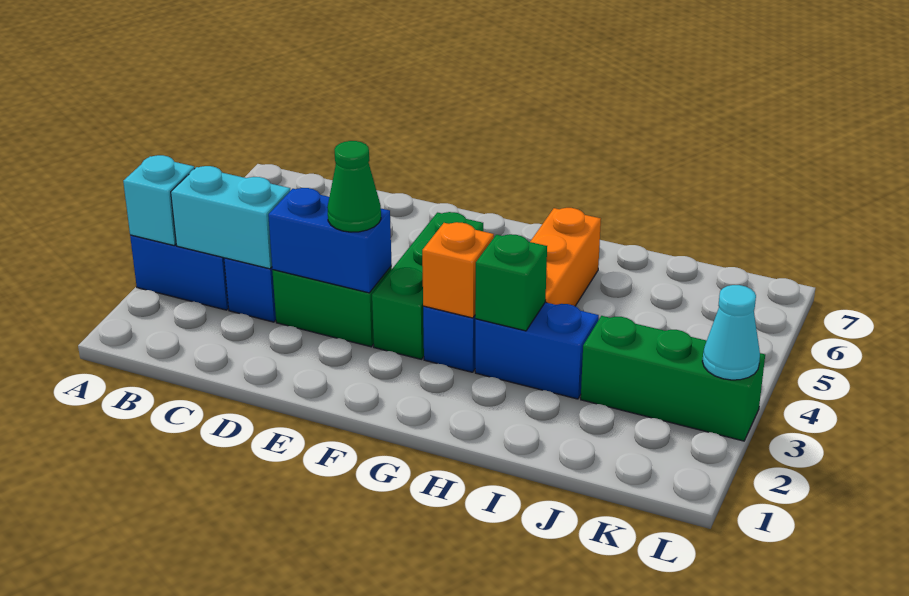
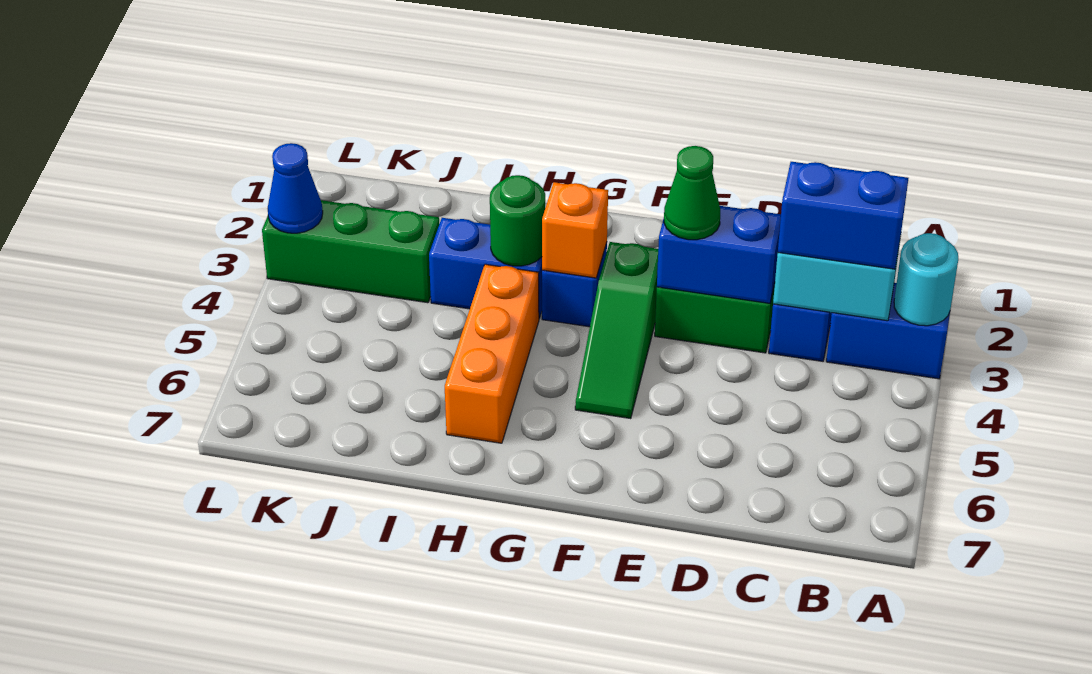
cyan 1x1 brick [123,155,195,245] -> cyan 1x1 round brick [894,233,958,326]
none -> blue 1x2 brick [778,162,908,269]
green 1x3 brick [372,212,483,359] -> green 1x3 slope [575,242,658,419]
green 1x1 brick [475,234,547,331] -> green 1x1 round brick [490,175,545,266]
cyan 1x1 cone [702,285,760,380] -> blue 1x1 cone [268,143,323,233]

